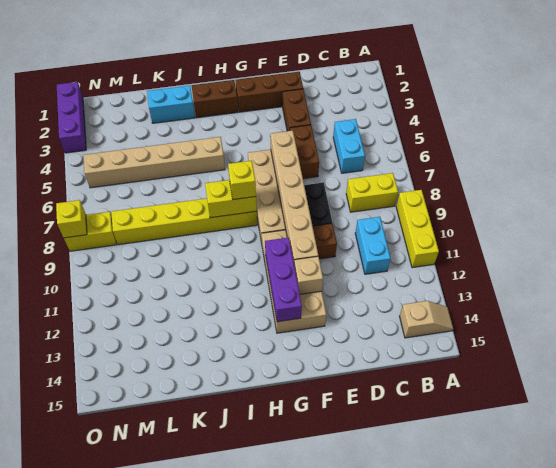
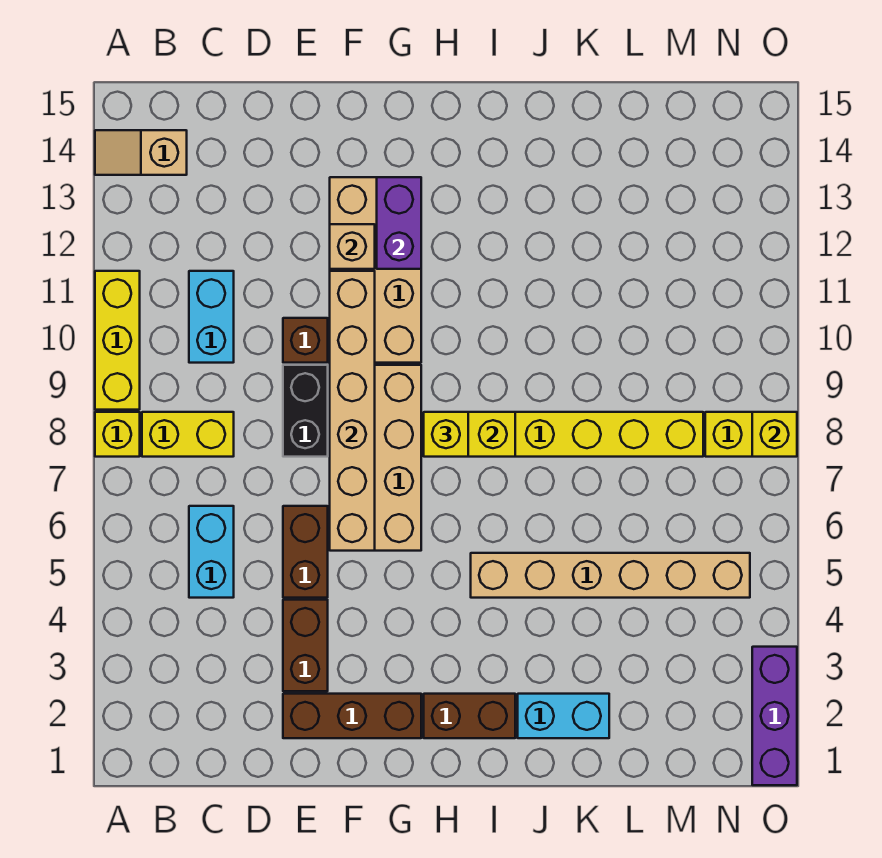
none -> yellow 1x1 brick [95,412,140,457]
purple 1x3 brick [265,238,302,322] -> purple 1x2 brick [377,177,421,269]

